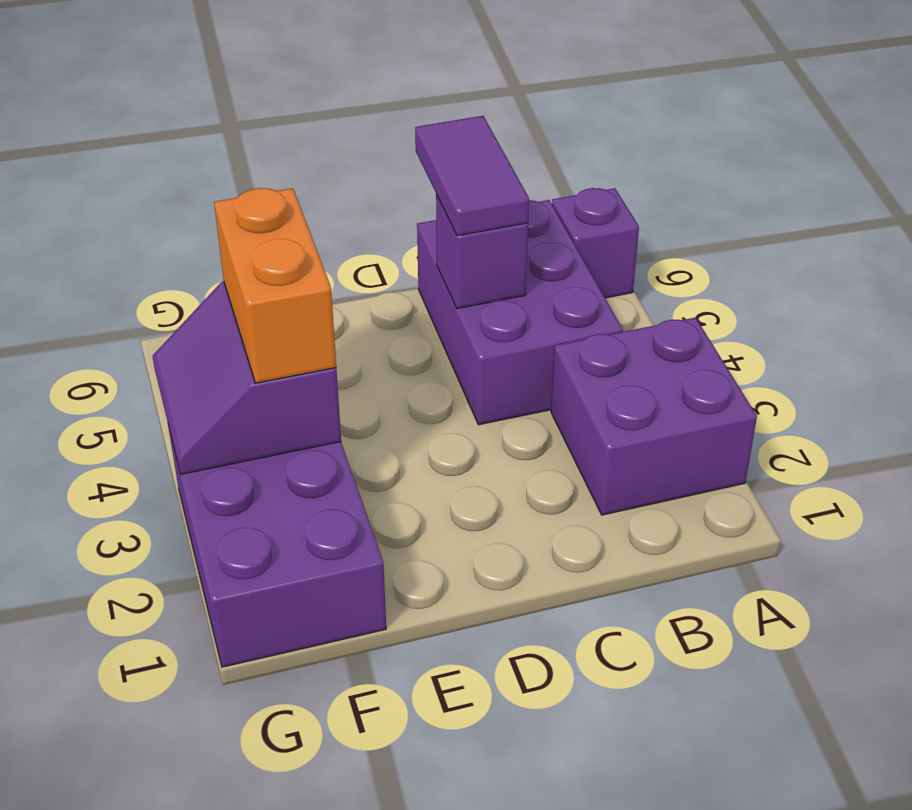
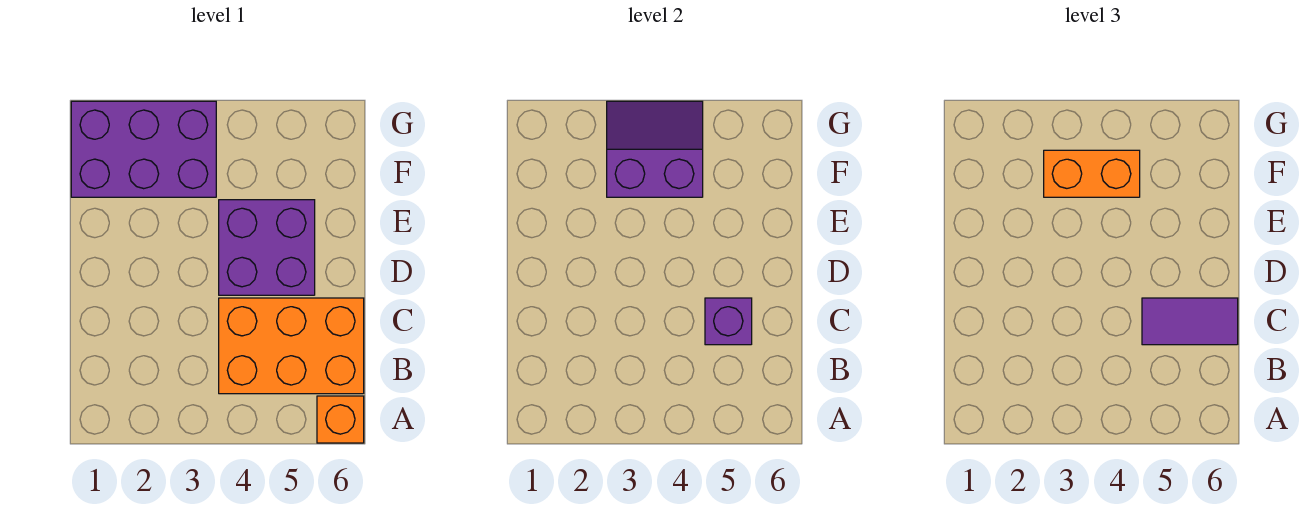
purple 2x2 brick [551,318,757,515] -> purple 2x2 brick moved to [219,200,315,295]
purple 1x1 brick [552,188,639,298] -> orange 1x1 brick [317,396,364,443]
purple 2x3 brick [417,200,623,425] -> orange 2x3 brick [219,298,364,394]

